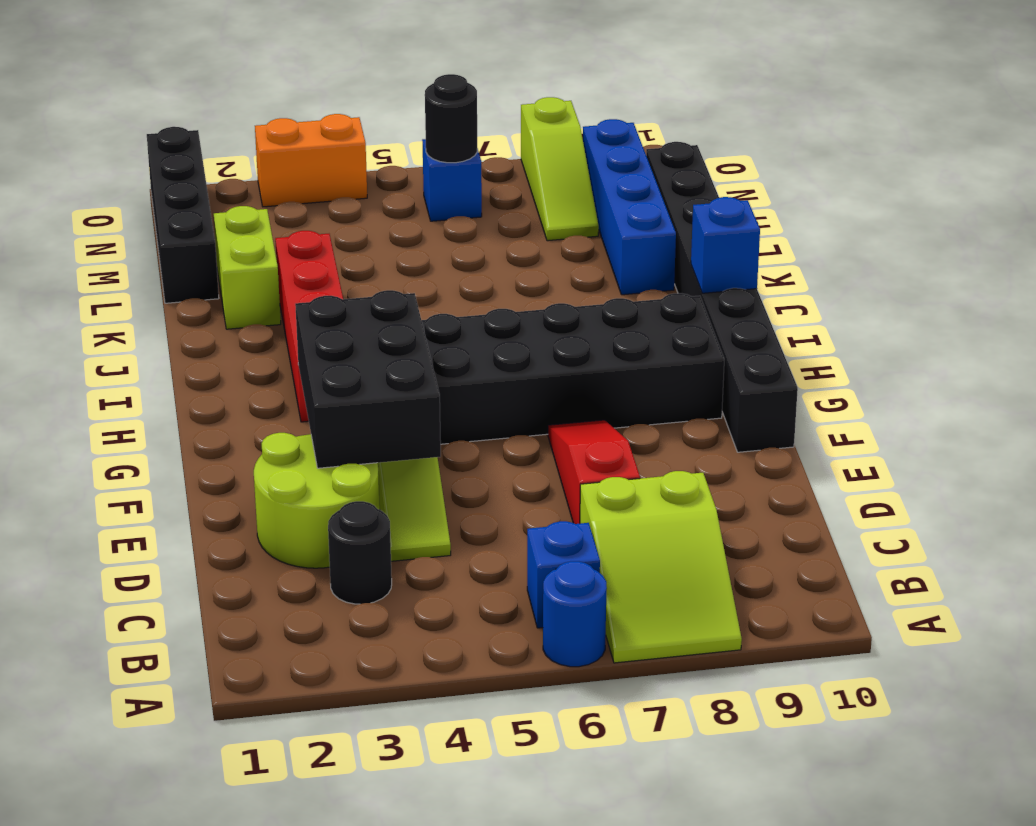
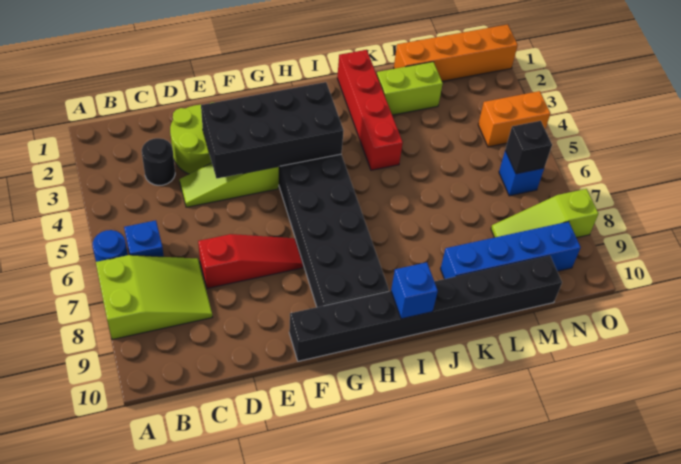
lime 2x3 slope [580,471,742,663] -> lime 2x3 slope turned to [96,255,212,340]
black 2x3 brick [295,290,441,468] -> black 2x4 brick [201,82,343,178]
red 1x4 brick [275,231,343,422] -> red 1x4 brick turned to [337,50,403,170]
black 1x4 brick [147,127,219,303] -> orange 1x4 brick [394,24,518,81]
black 1x1 round brick [425,74,477,163] -> black 1x1 brick [505,121,552,174]
orange 1x2 brick [255,114,367,207] -> orange 1x2 brick turned to [478,91,550,147]

